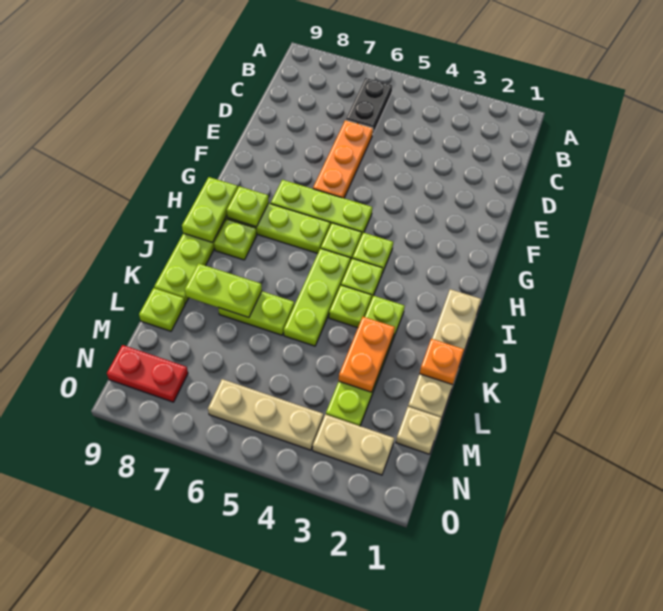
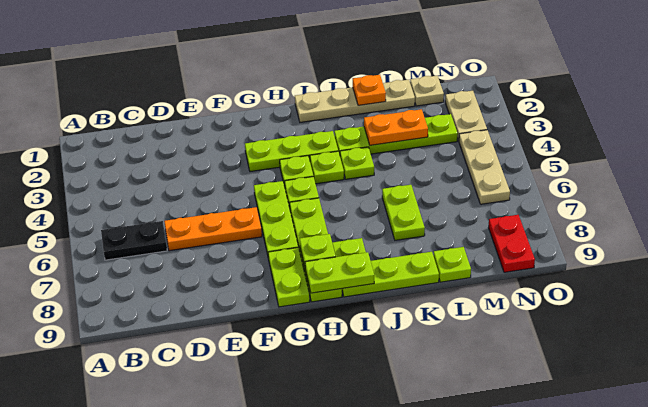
lime 1x3 plate [284,248,351,346] -> lime 1x3 plate moved to [245,131,338,172]
lime 1x2 plate [185,263,262,317] -> lime 1x2 plate moved to [268,248,310,307]

